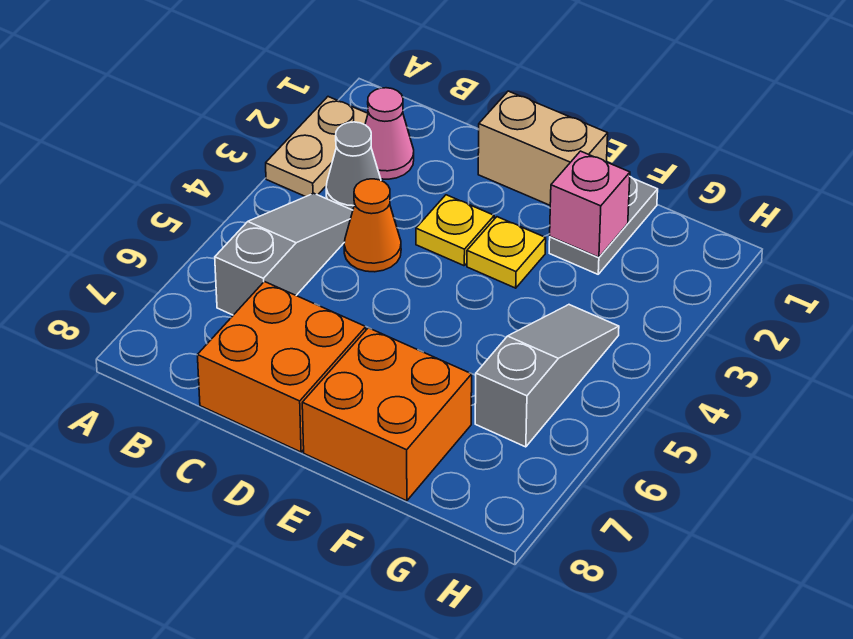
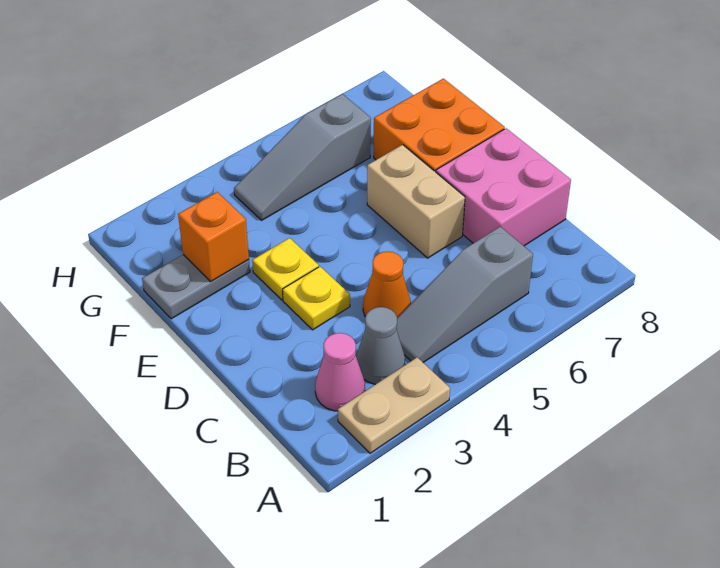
orange 2x2 brick [197,282,366,452] -> pink 2x2 brick [436,128,571,246]
tan 1x2 brick [478,91,608,205] -> tan 1x2 brick moved to [367,145,465,258]
pink 1x1 brick [550,151,630,257] -> orange 1x1 brick [178,192,249,281]

